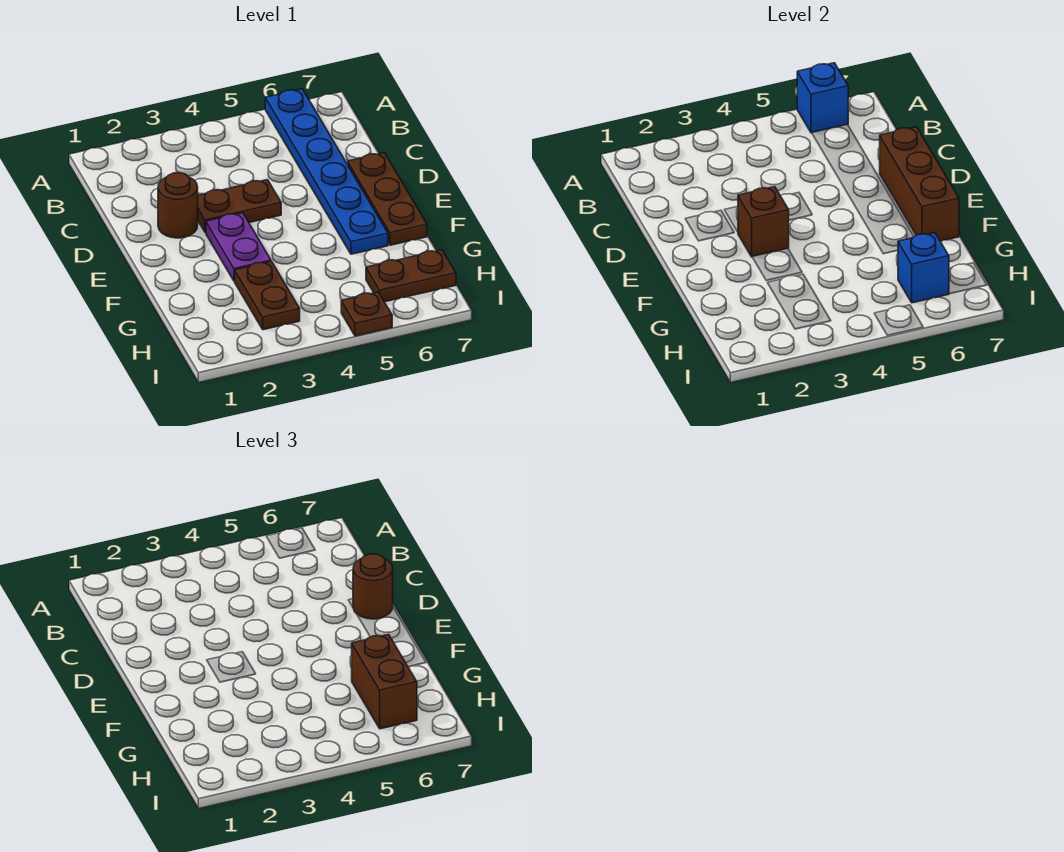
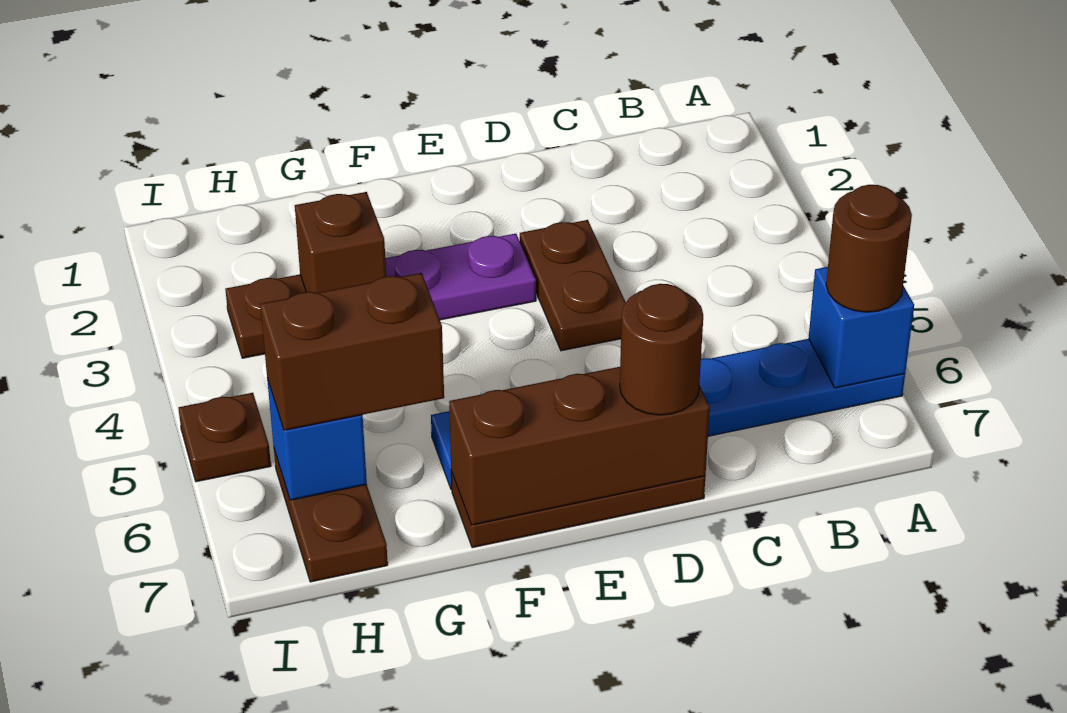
brown 1x1 round brick [158,173,198,238] -> brown 1x1 round brick moved to [826,185,912,312]
brown 1x1 brick [738,187,789,257] -> brown 1x1 brick moved to [295,192,386,293]

